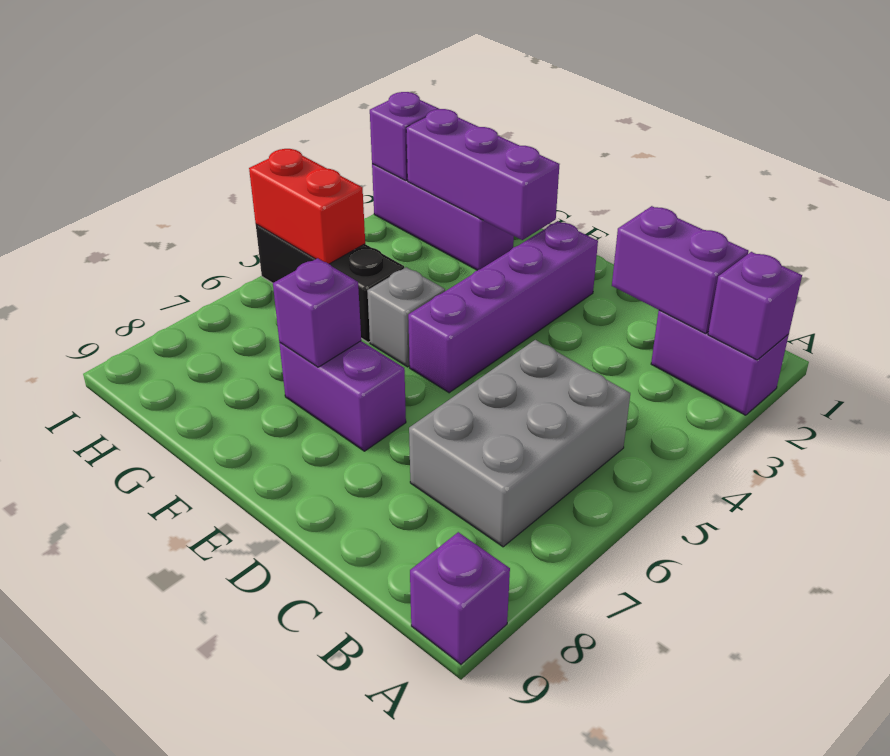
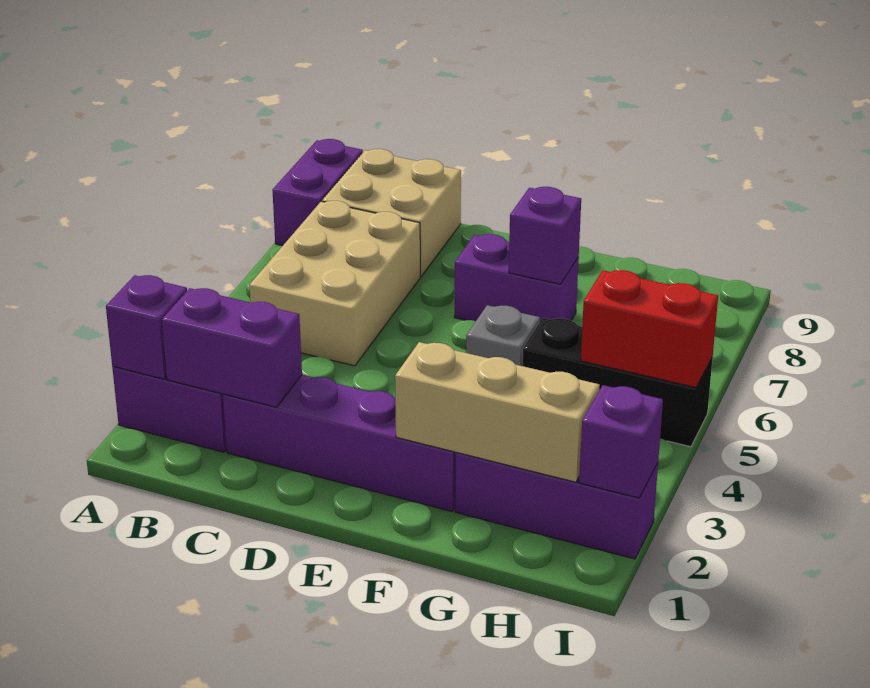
purple 1x1 brick [410,532,510,664] -> purple 1x2 brick [272,139,363,246]
grey 2x3 brick [409,340,630,547] -> tan 2x3 brick [249,201,420,366]
none -> tan 2x2 brick [322,149,461,277]
purple 1x4 brick [408,221,598,393] -> purple 1x4 brick turned to [223,375,456,512]
purple 1x3 brick [406,109,560,240] -> tan 1x3 brick [395,342,600,482]

